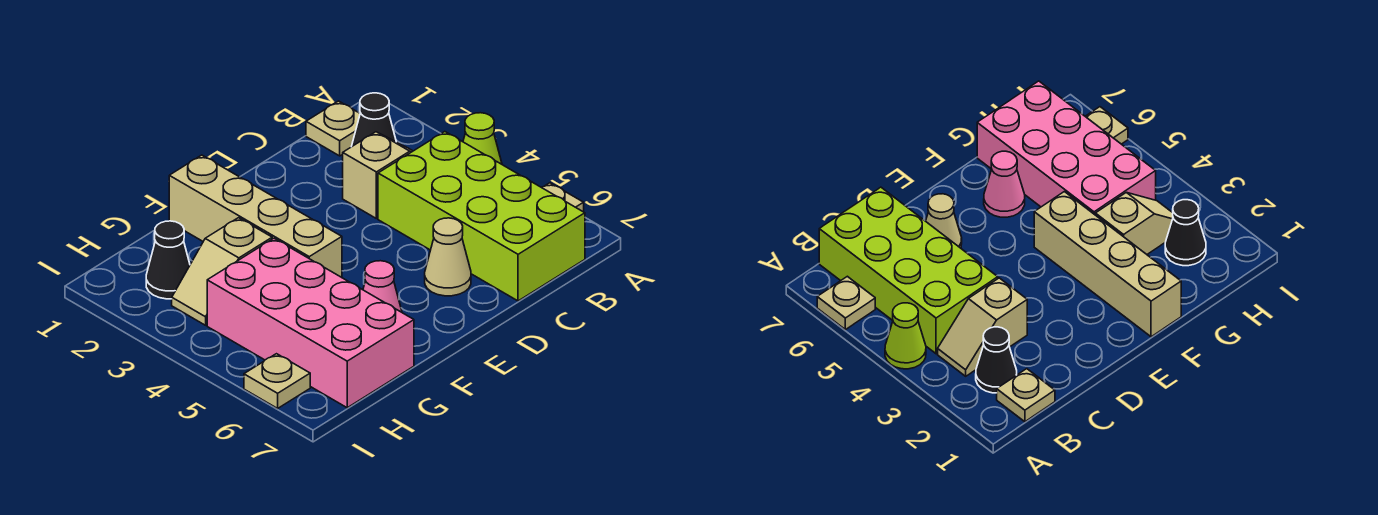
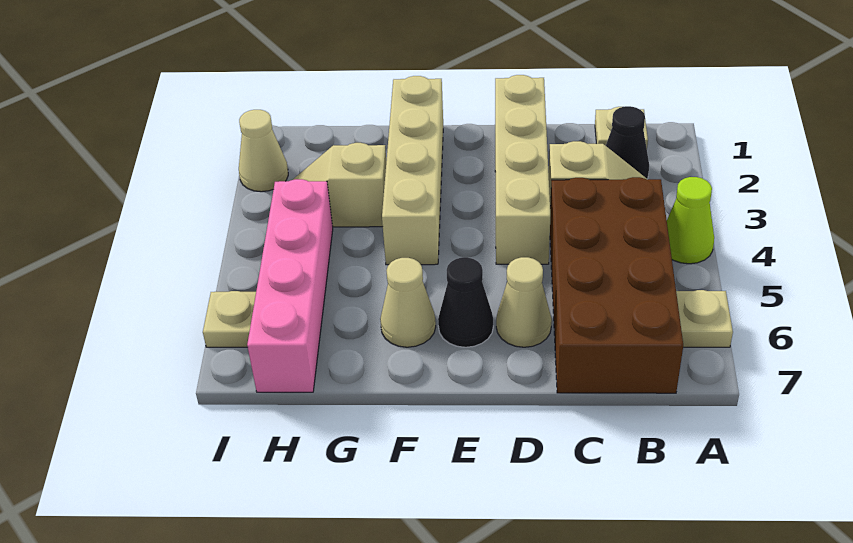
lime 2x4 brick [378,132,585,301] -> brown 2x4 brick [550,177,683,393]
none -> tan 1x4 brick [495,75,550,264]
pink 1x1 cone [363,261,402,312] -> tan 1x1 cone [380,258,436,347]
pink 2x4 brick [207,238,414,408] -> pink 1x4 brick [247,179,333,392]
black 1x1 cone [146,221,190,299] -> black 1x1 cone moved to [438,257,493,347]
none -> tan 1x1 cone [239,110,288,192]

